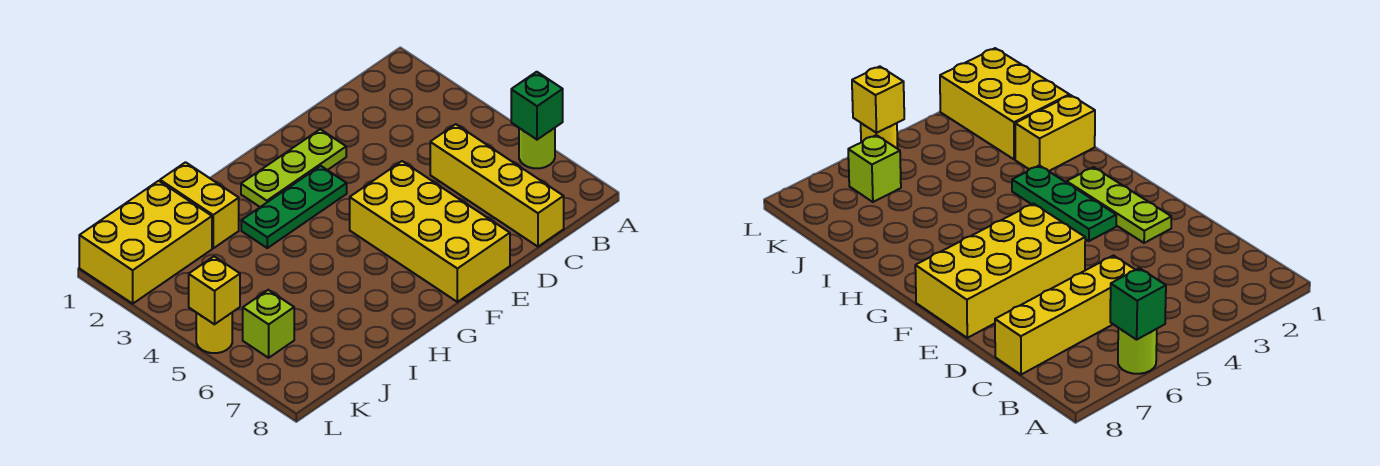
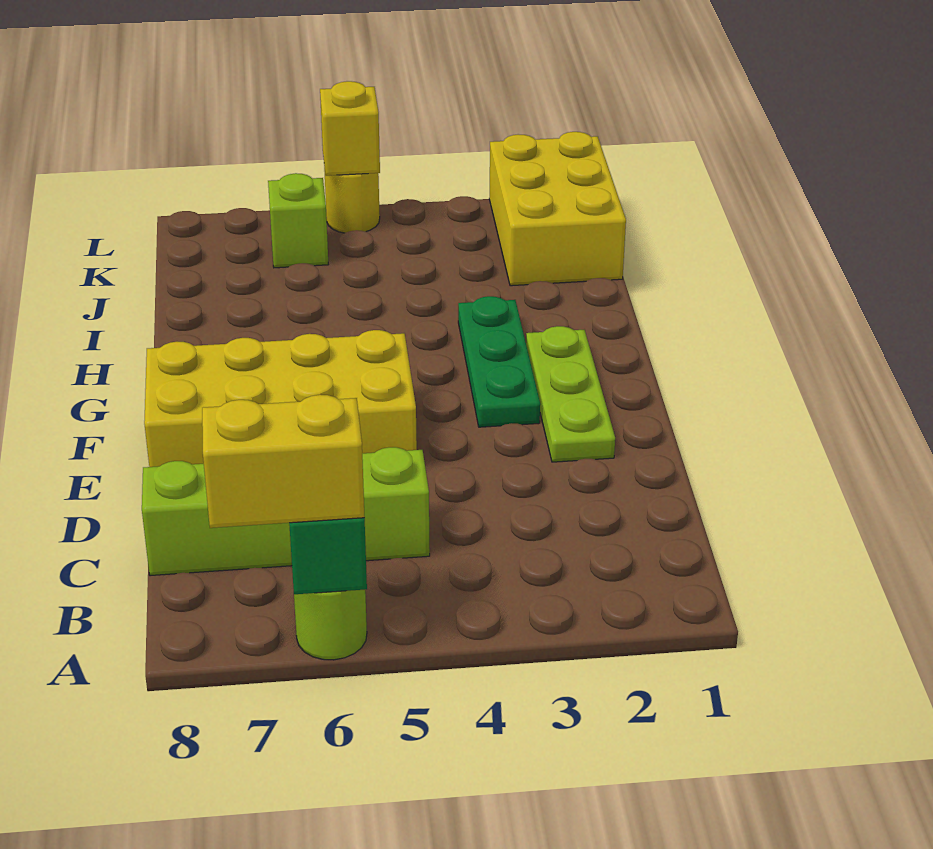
yellow 1x4 brick [430,124,564,247] -> lime 1x4 brick [142,447,430,576]
yellow 1x2 brick [160,162,239,248] -> yellow 1x2 brick moved to [202,395,365,528]

